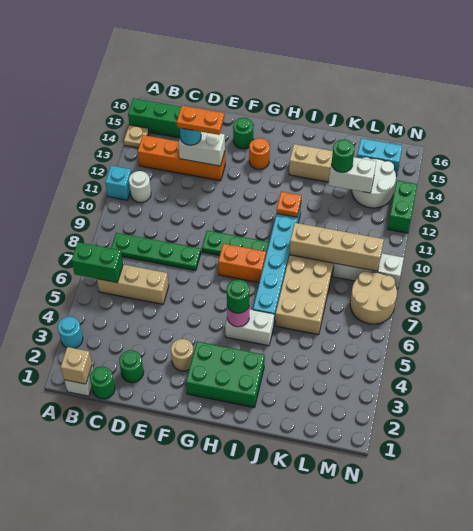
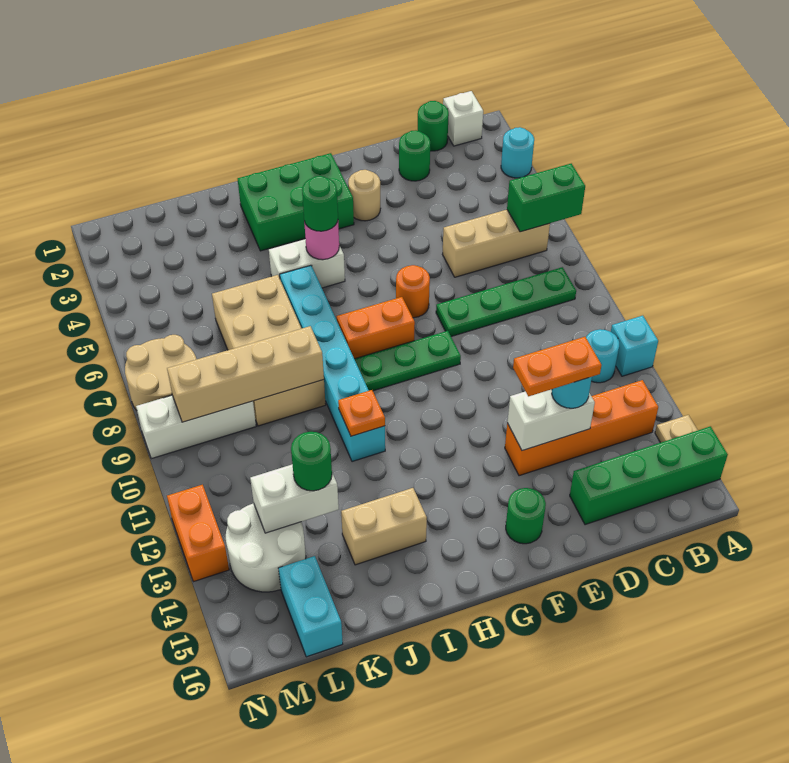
tan 1x1 brick [61,347,92,384] -> none
white 1x1 round brick [129,171,151,202] -> cyan 1x1 round brick [586,329,619,383]
orange 1x1 round brick [249,138,270,169] -> orange 1x1 round brick moved to [396,265,430,318]
cyan 1x2 brick [357,138,402,176] -> cyan 1x2 brick turned to [279,556,343,657]
green 1x2 brick [388,180,417,233] -> orange 1x2 brick [167,485,229,581]

